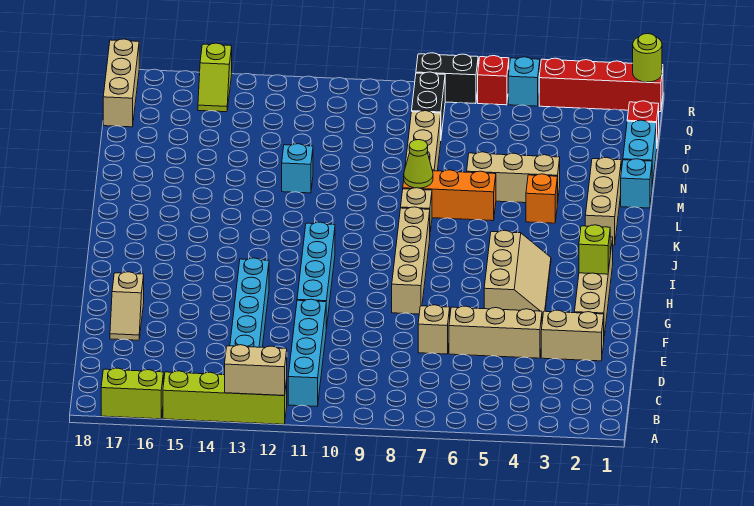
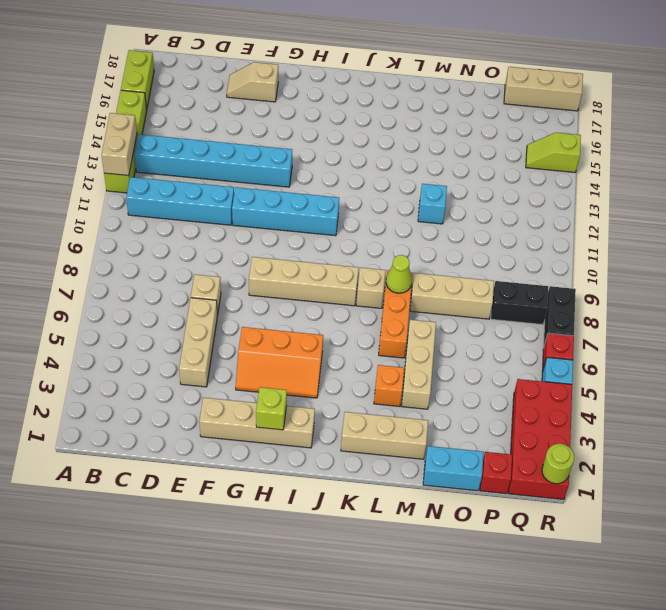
tan 1x2 brick [541,310,604,361] -> none
tan 2x3 slope [484,231,551,320] -> orange 2x3 slope [236,327,323,398]
cyan 1x1 brick [621,159,652,208] -> none
red 1x4 brick [539,58,663,112] -> red 2x4 brick [509,379,572,499]

